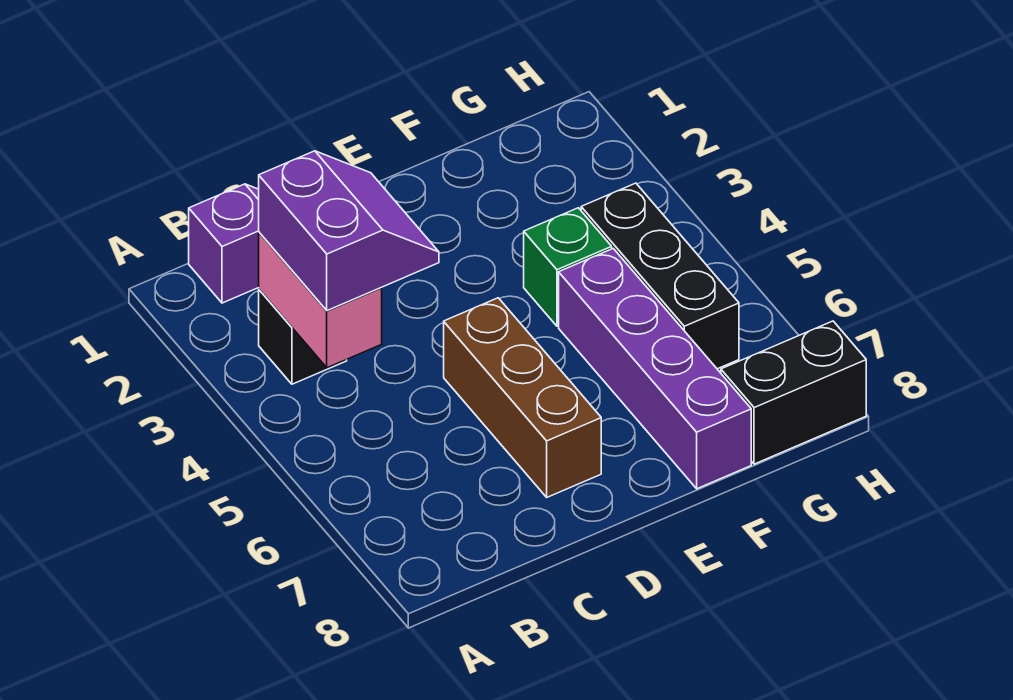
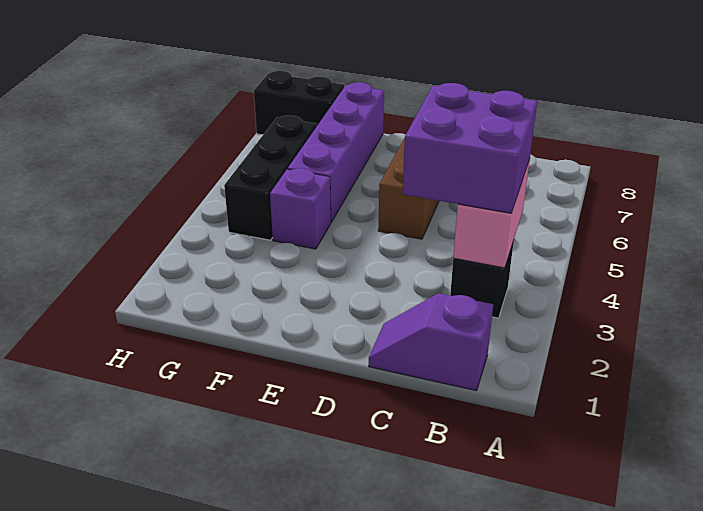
purple 2x2 slope [259,151,439,311] -> purple 2x2 brick [403,83,537,213]
green 1x1 brick [524,208,612,326] -> purple 1x1 brick [270,168,331,249]

